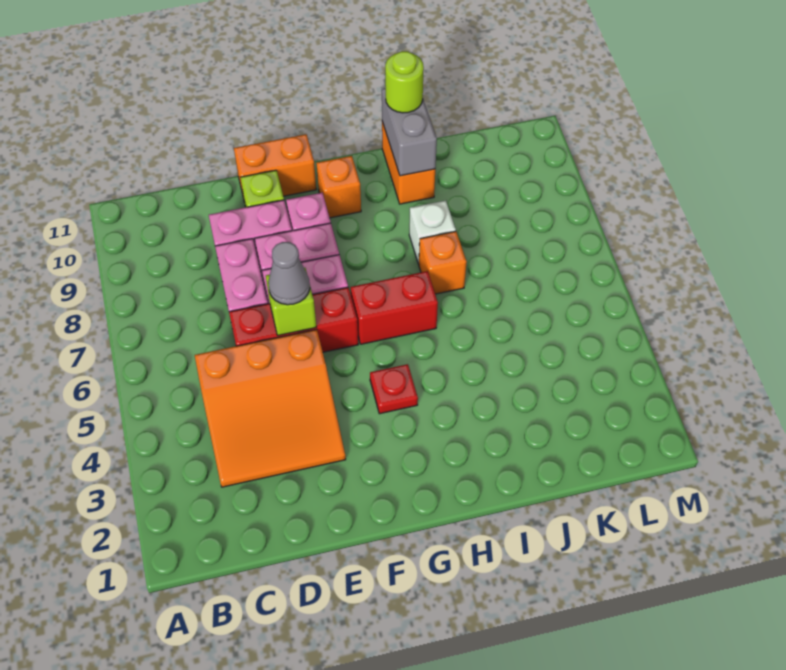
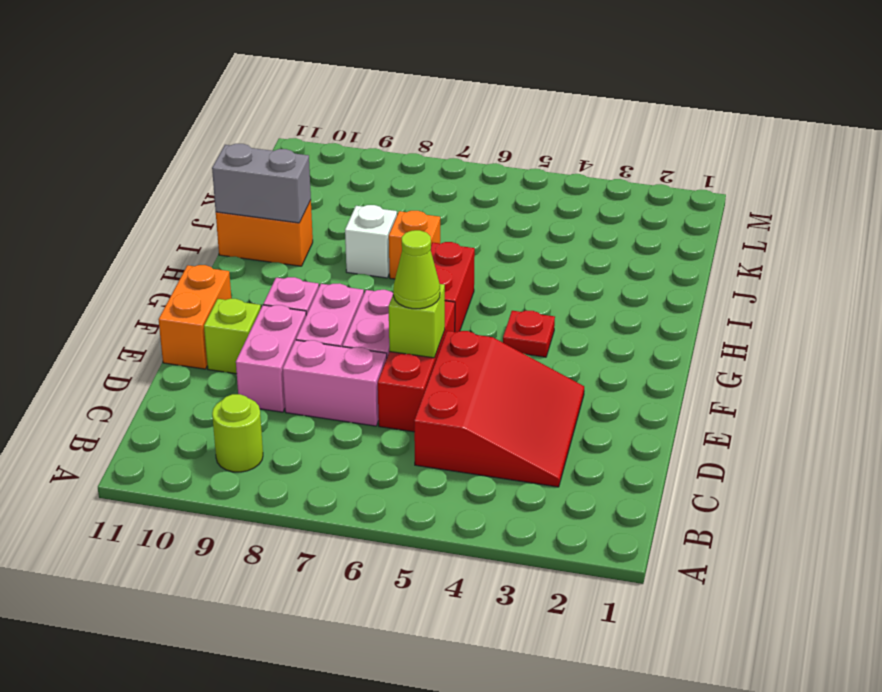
orange 3x3 slope [195,330,346,487] -> red 3x3 slope [414,331,584,487]
grey 1x1 cone [268,242,310,305] -> lime 1x1 cone [393,230,440,309]
orange 1x1 brick [316,156,361,218] -> none
lime 1x1 round brick [385,51,424,113] -> lime 1x1 round brick moved to [212,394,263,472]

